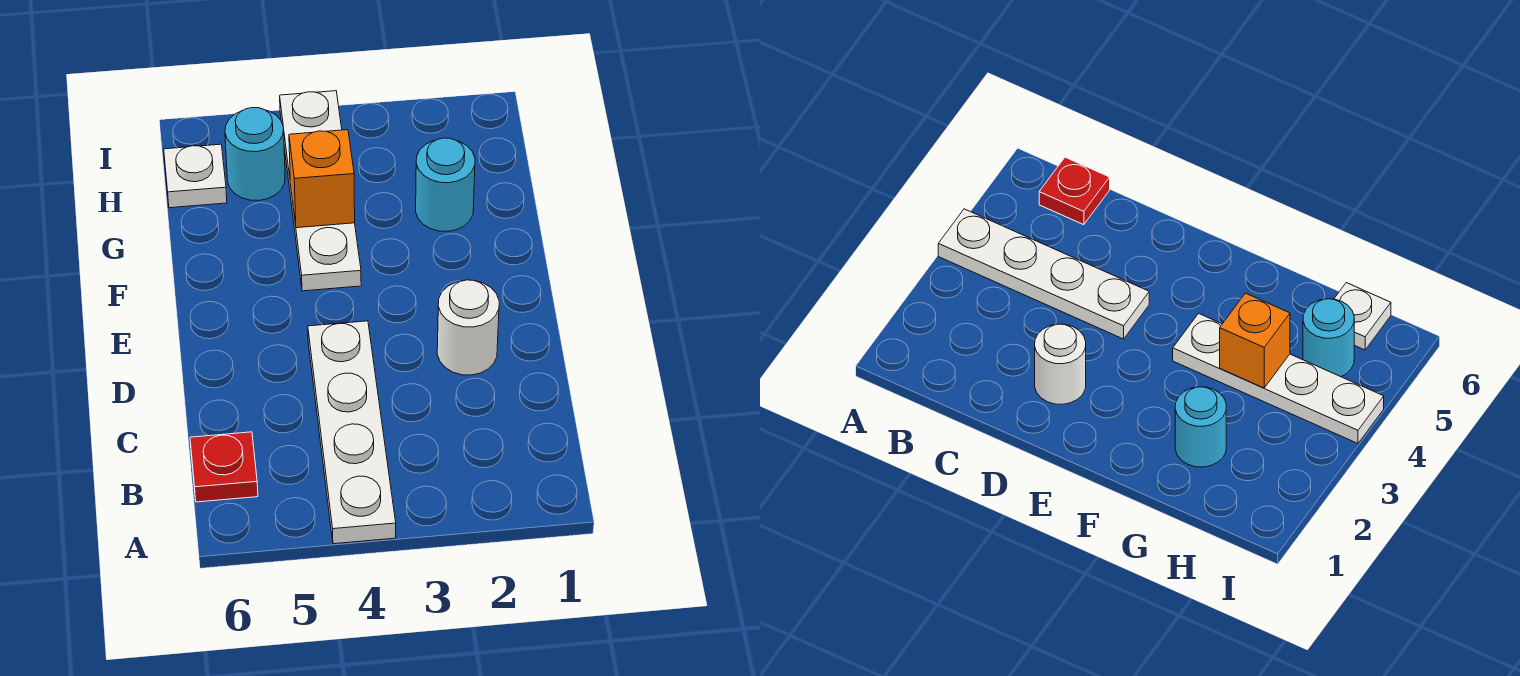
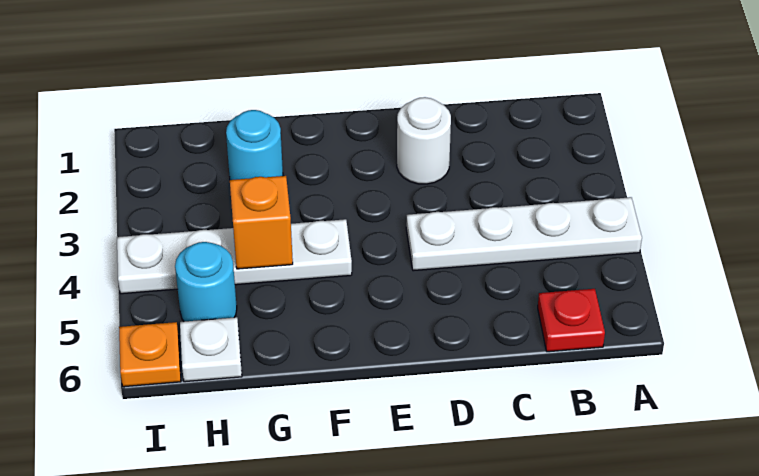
none -> orange 1x1 plate [119,322,181,387]

